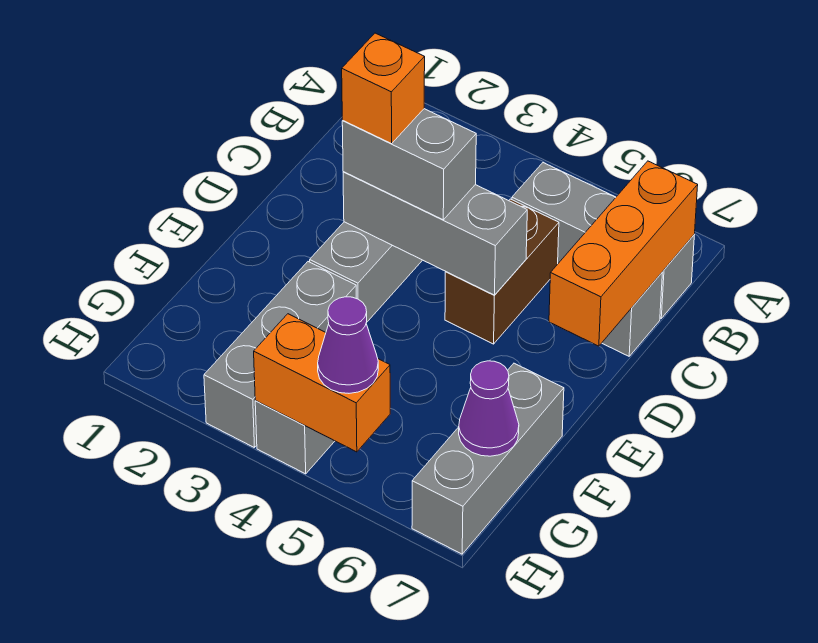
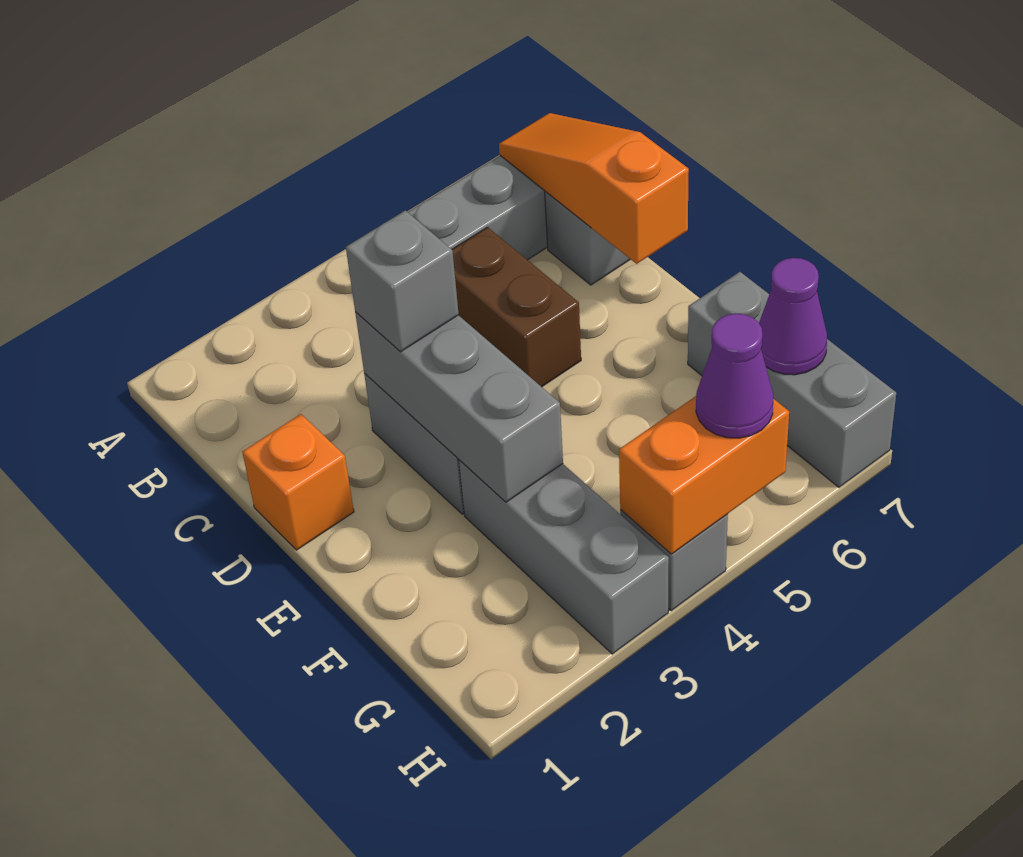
orange 1x3 brick [549,161,698,346] -> orange 1x3 slope [499,113,689,264]
grey 1x3 brick [343,172,527,295] -> grey 1x3 brick turned to [355,312,563,502]
grey 1x2 brick [342,109,476,220] -> grey 1x1 brick [346,210,459,352]
orange 1x1 brick [342,33,425,144] -> orange 1x1 brick moved to [242,414,354,550]

